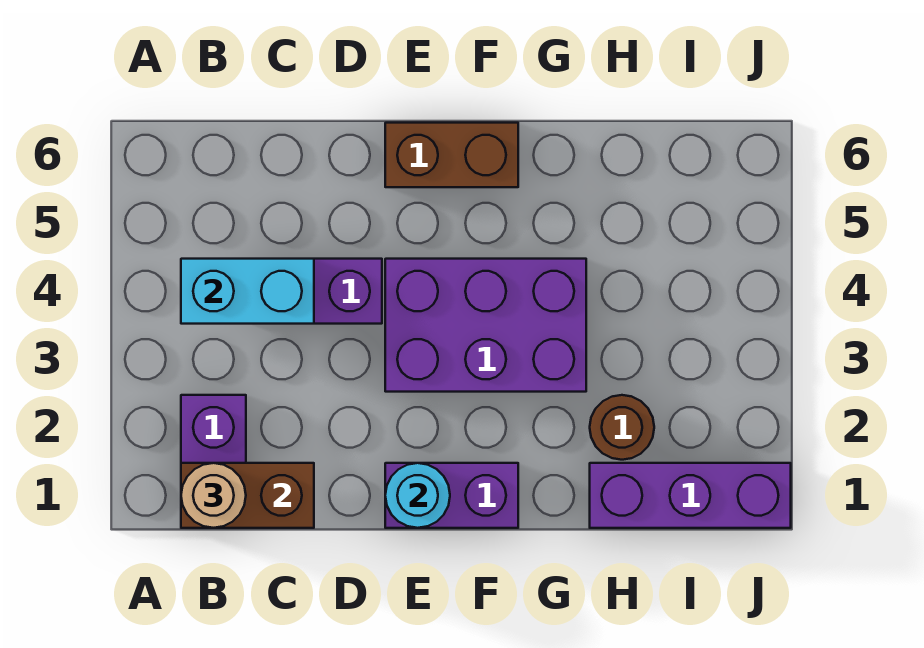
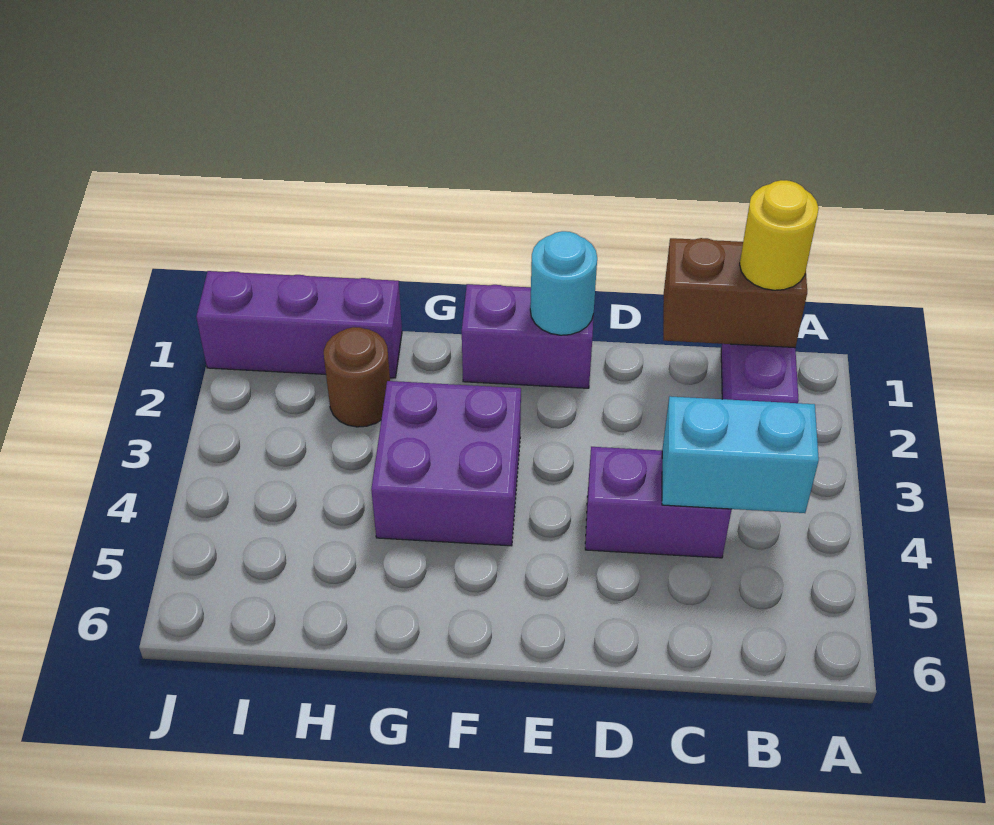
tan 1x1 round brick [181,463,246,528] -> yellow 1x1 round brick [740,180,819,290]
purple 2x3 brick [385,259,586,392] -> purple 2x2 brick [371,381,521,546]
brown 1x2 brick [385,123,518,187] -> none

